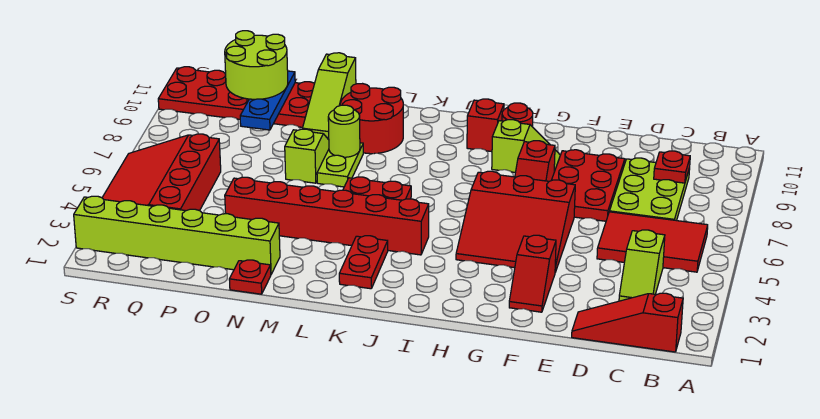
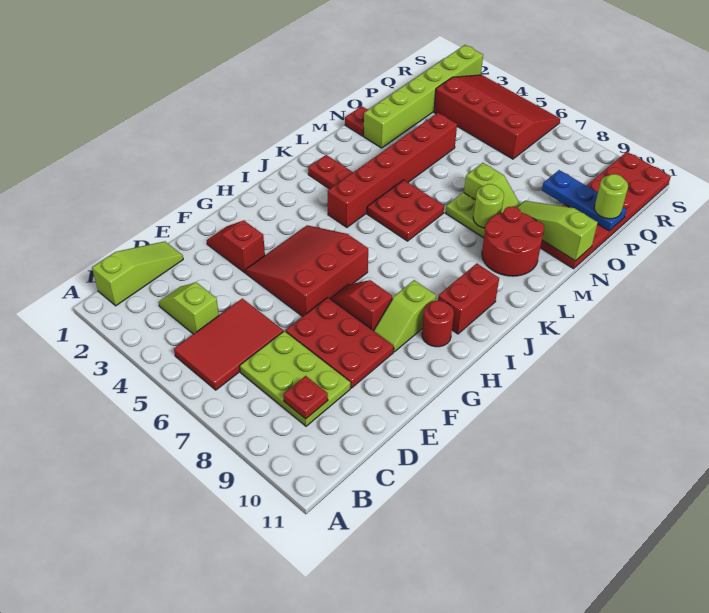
red 1x3 slope [572,293,683,352] -> lime 1x3 slope [92,241,183,306]
red 1x1 brick [467,99,504,152] -> red 1x2 brick [438,263,499,334]
lime 2x2 round brick [225,31,288,99] -> lime 1x1 round brick [594,174,628,219]

